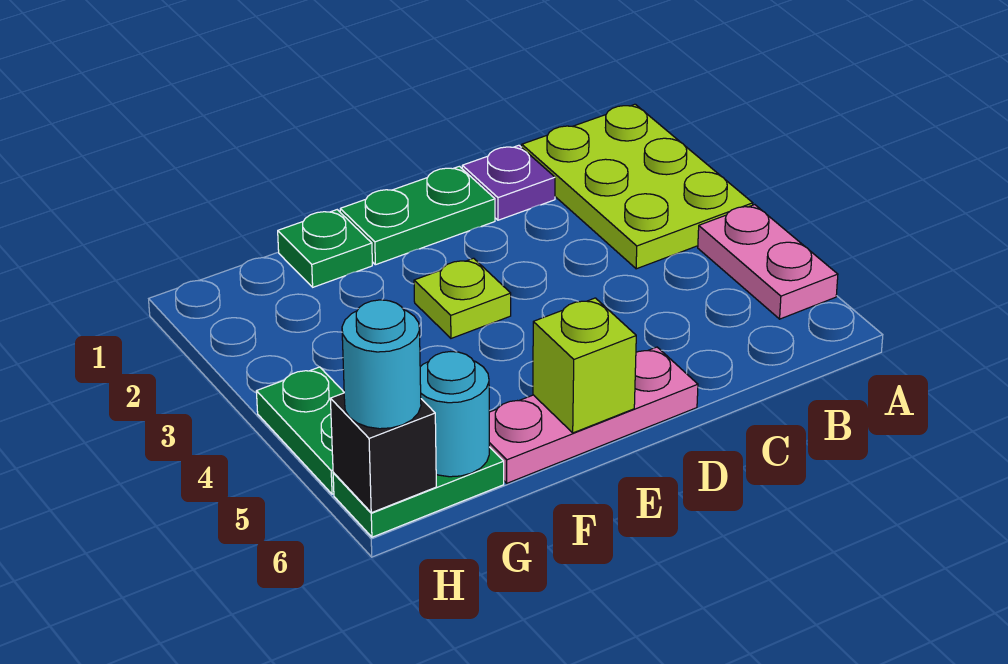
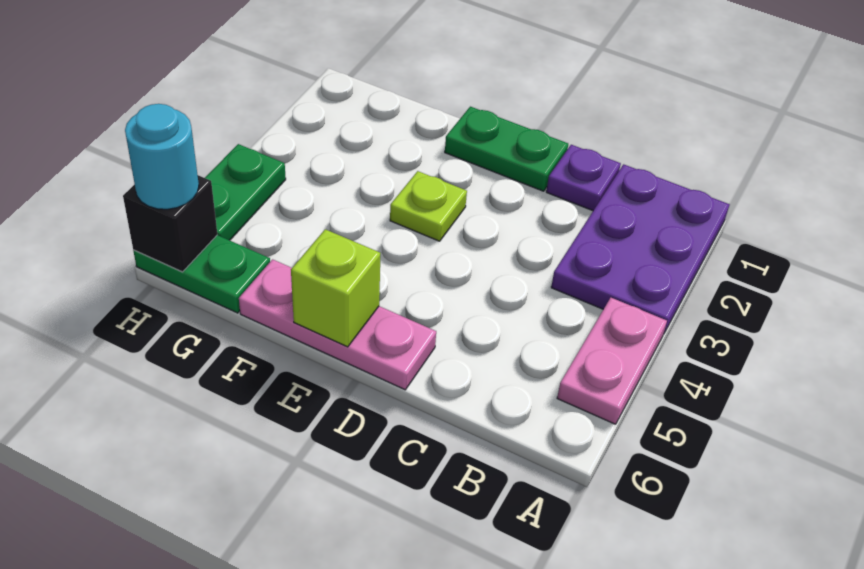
lime 2x3 plate [522,104,753,269] -> purple 2x3 plate [551,164,730,333]
green 1x1 plate [278,210,372,287] -> none
cyan 1x1 round brick [420,352,489,477] -> none

